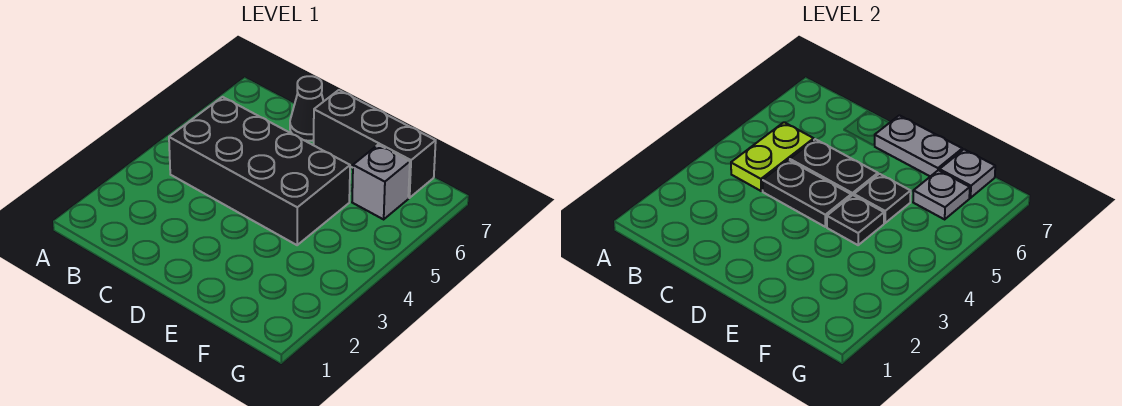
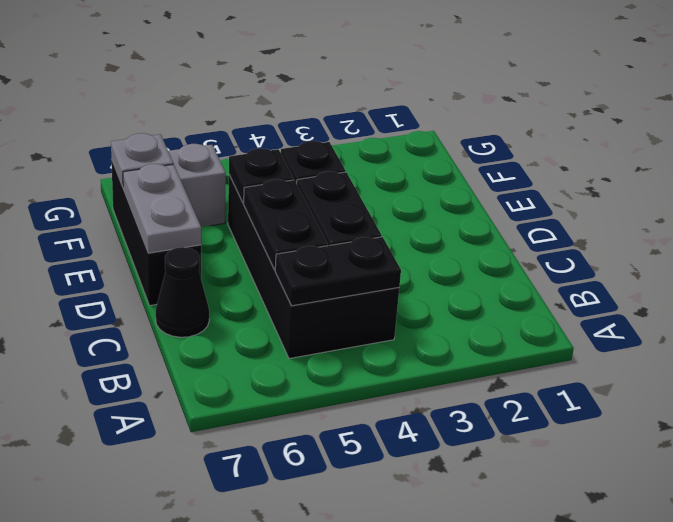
lime 1x2 plate [731,122,814,191] -> black 1x2 plate [275,237,401,306]
grey 1x1 plate [913,170,970,219] -> none

